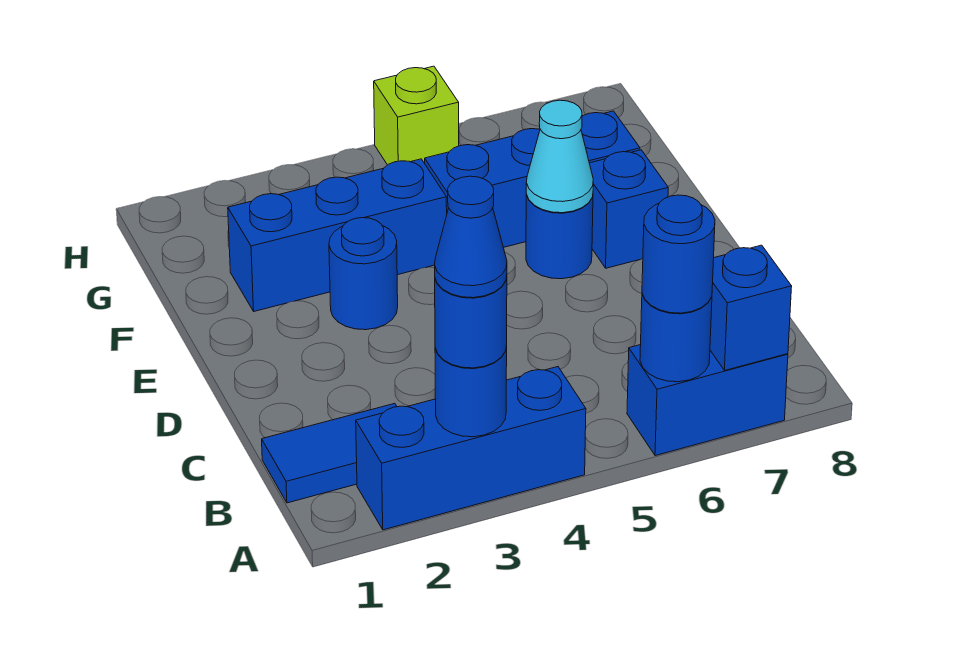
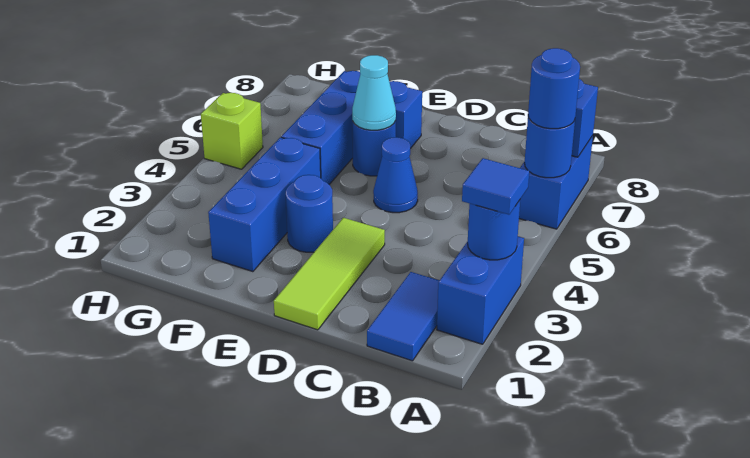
blue 1x3 brick [356,367,586,530] -> blue 1x2 brick [437,237,524,344]
blue 1x1 round brick [435,277,507,368] -> blue 1x1 tile [462,158,529,215]
blue 1x1 cone [435,176,507,298] -> blue 1x1 cone moved to [373,137,418,213]
none -> lime 1x3 tile [274,218,385,330]

